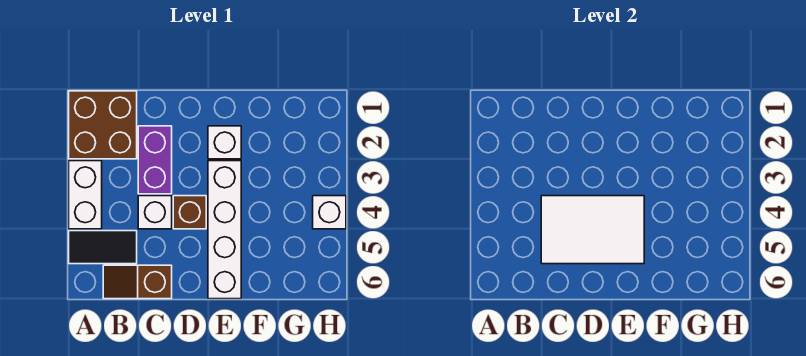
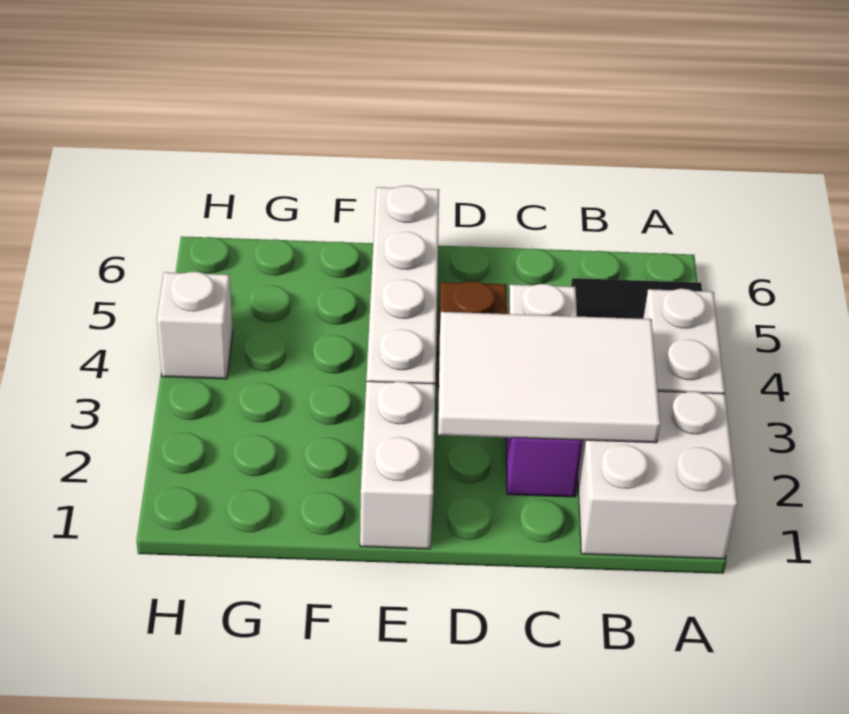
brown 2x2 brick [69,91,137,159] -> white 2x2 brick [578,391,737,559]
brown 1x2 slope [103,265,172,299] -> none
white 2x3 tile [541,196,644,264] -> white 2x3 tile moved to [438,312,660,443]
white 1x1 brick [208,126,241,159] -> white 1x2 brick [360,381,435,549]

